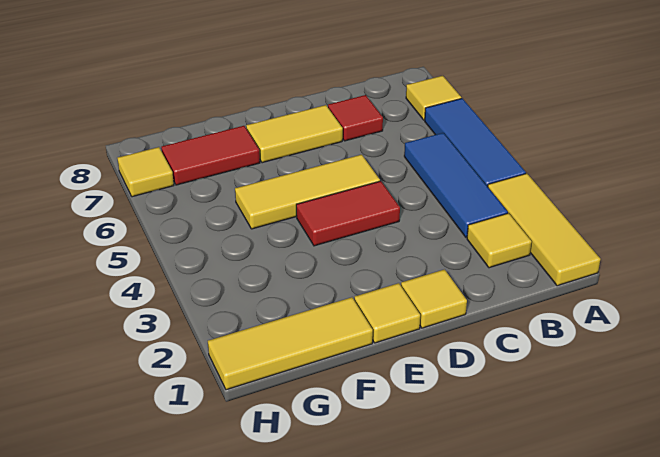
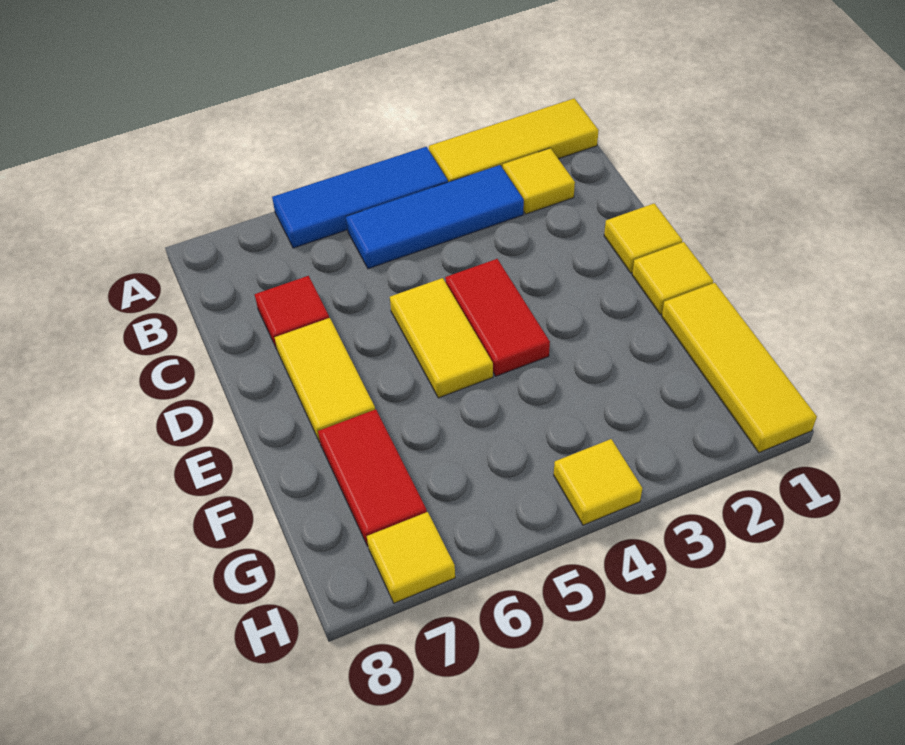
yellow 1x1 tile [406,76,461,120] -> yellow 1x1 tile moved to [554,439,642,525]
yellow 1x3 tile [235,155,380,229] -> yellow 1x2 tile [390,278,493,398]

